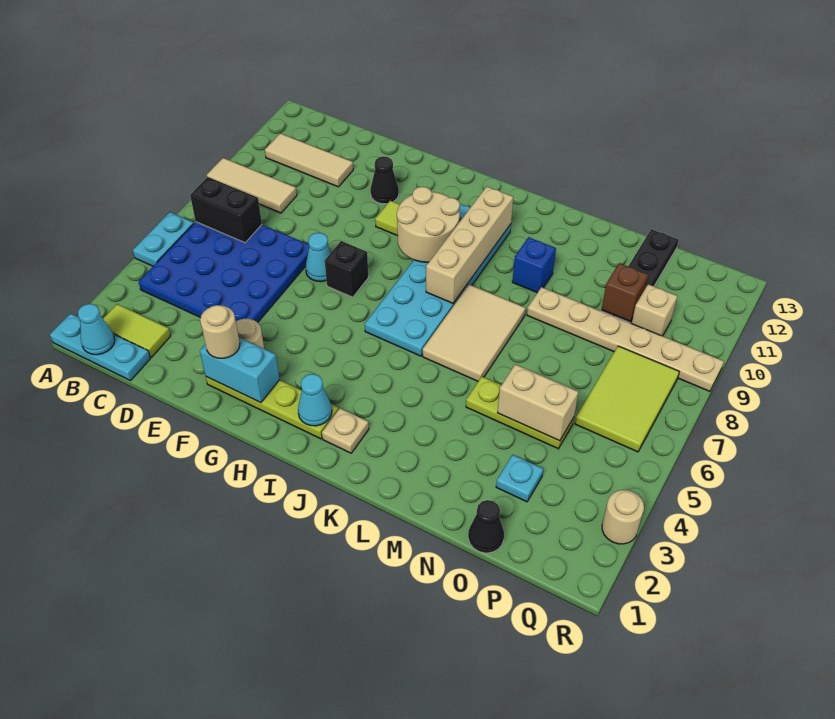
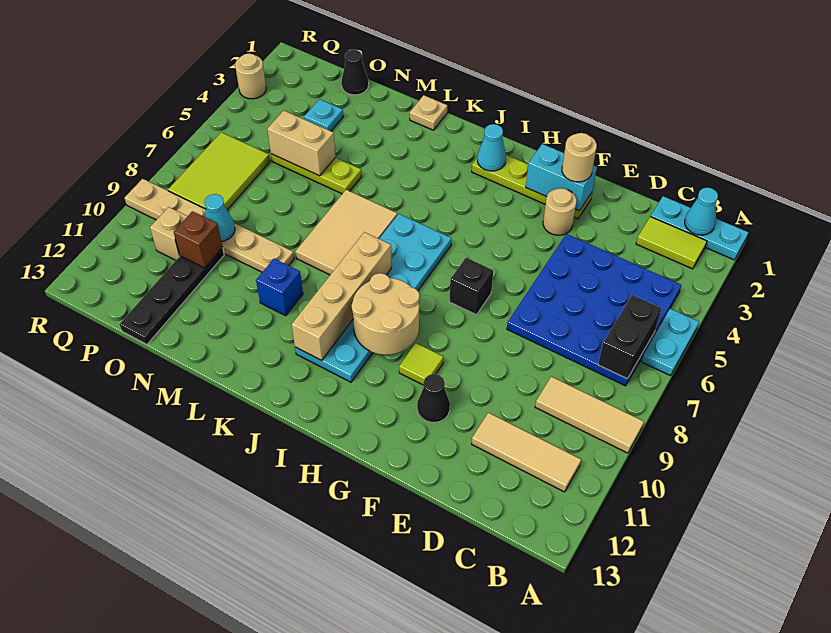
black 1x2 brick [190,177,262,243] -> black 1x2 brick turned to [598,295,662,379]
cyan 1x1 cone [306,233,331,282] -> cyan 1x1 cone moved to [204,194,235,242]
tan 1x1 plate [322,408,369,453] -> tan 1x1 plate moved to [410,95,447,130]

